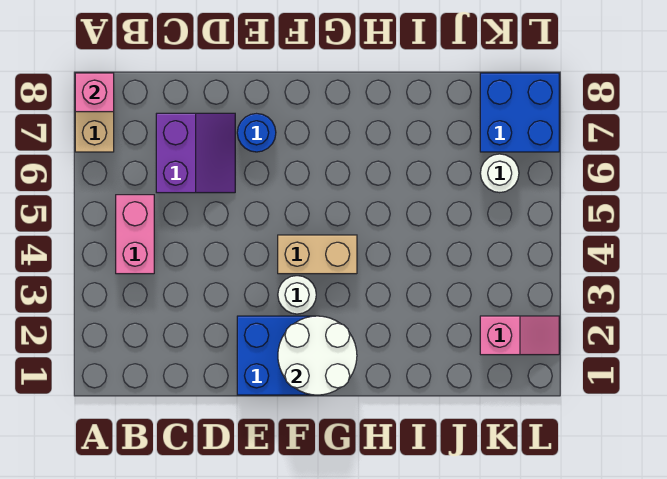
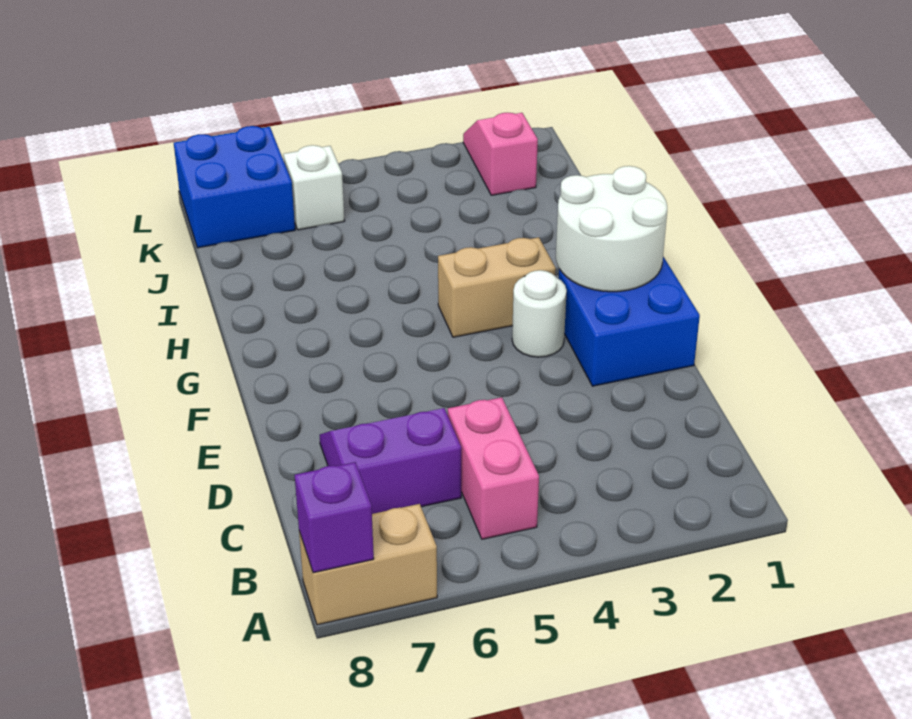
pink 1x1 brick [75,73,114,112] -> purple 1x1 brick [295,462,374,573]
pink 1x2 brick [116,195,154,274] -> pink 1x2 brick turned to [448,397,539,539]
blue 1x1 round brick [237,114,276,152] -> none
tan 1x2 brick [278,235,357,274] -> tan 1x2 brick turned to [438,237,556,337]
white 1x1 round brick [480,154,519,193] -> white 1x1 brick [283,145,344,230]

